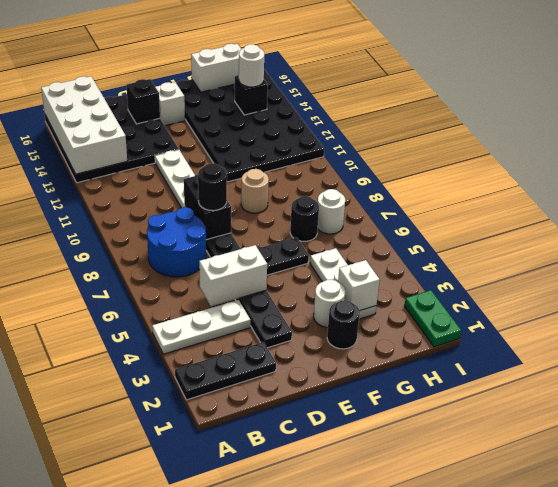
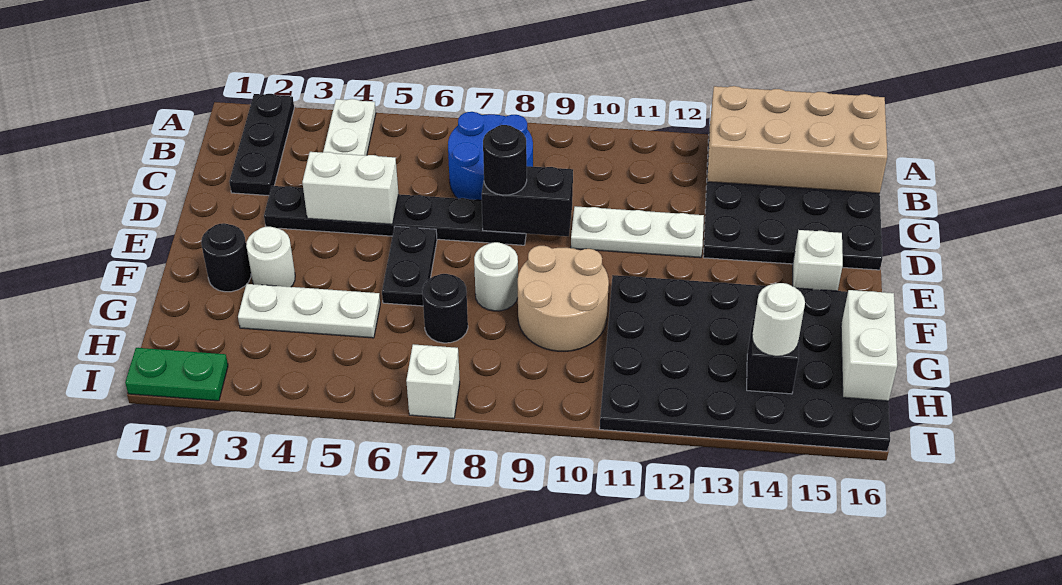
white 2x4 brick [41,76,127,174] -> tan 2x4 brick [707,86,887,193]
white 1x2 brick [199,245,267,306] -> white 1x2 brick turned to [302,152,398,224]
black 1x1 brick [126,79,160,124] -> none
tan 1x1 round brick [241,169,269,213] -> tan 2x2 round brick [518,246,609,351]
white 1x1 brick [338,260,380,311] -> white 1x1 brick moved to [406,344,460,419]
white 1x1 round brick [318,189,345,234] -> white 1x1 round brick moved to [474,242,518,311]

